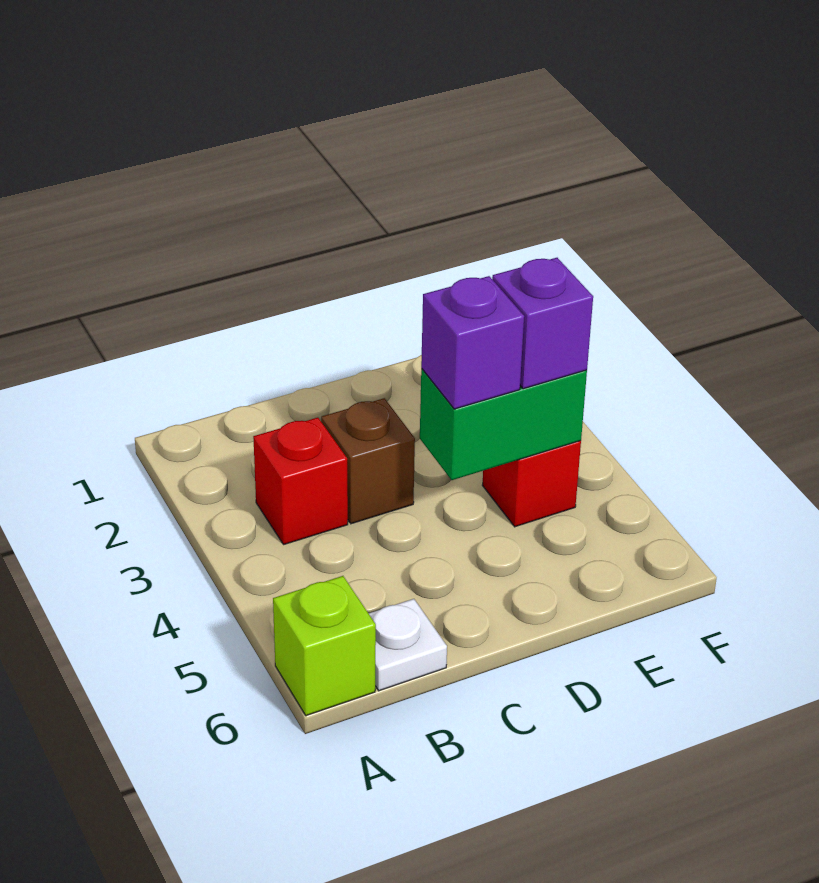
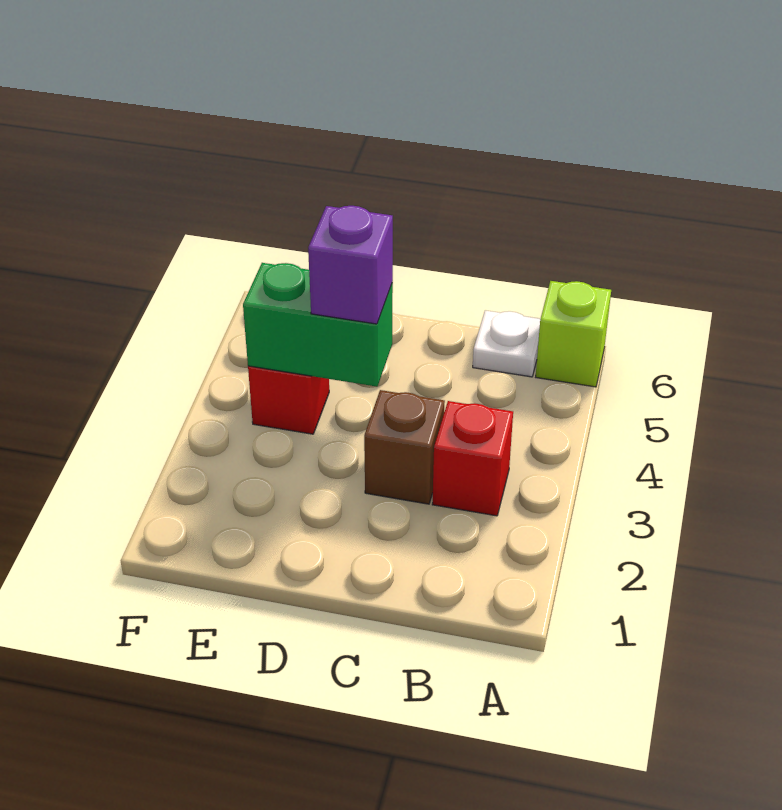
purple 1x1 brick [492,258,593,389] -> none

